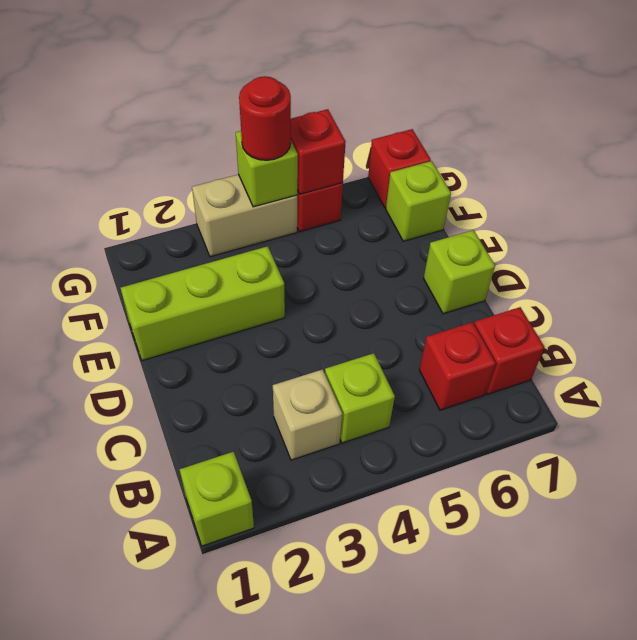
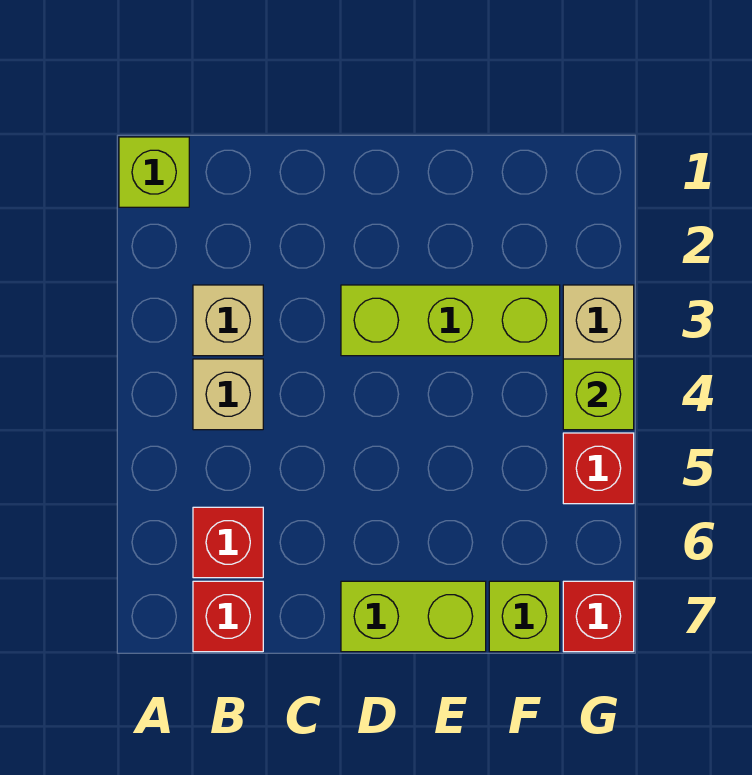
lime 1x1 brick [325,353,395,443] -> tan 1x1 brick [193,359,263,430]
lime 1x1 brick [424,230,495,314] -> lime 1x2 brick [341,581,486,652]
lime 1x3 brick [121,246,285,361] -> lime 1x3 brick turned to [341,285,560,356]
red 1x1 round brick [239,76,291,160] -> none
red 1x1 brick [291,109,346,194] -> none

